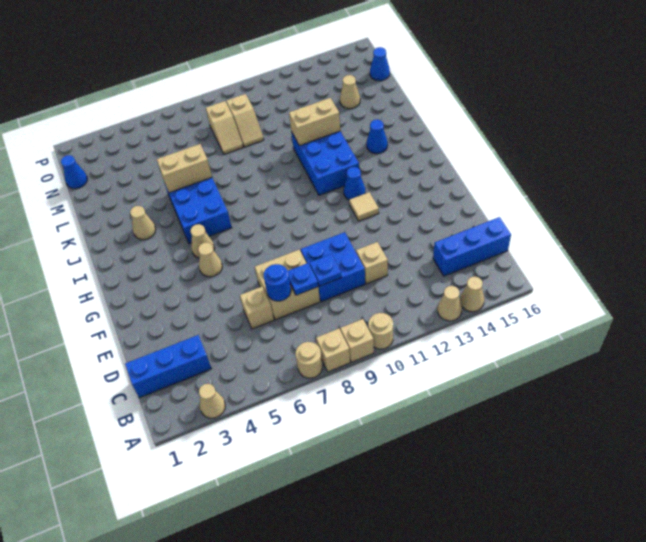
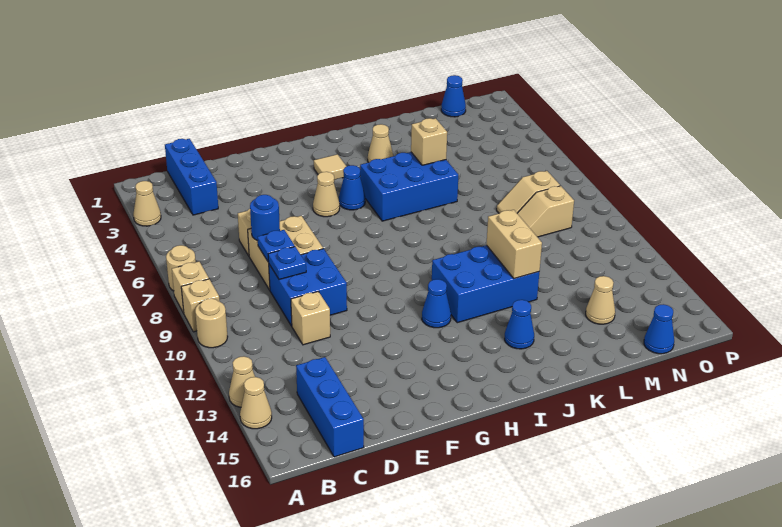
tan 1x1 tile [349,192,379,221] -> tan 1x1 tile moved to [314,154,346,180]
tan 1x1 cone [191,224,215,258] -> blue 1x1 cone [339,165,365,210]
tan 1x2 brick [157,144,212,193] -> tan 1x1 brick [411,118,447,165]

